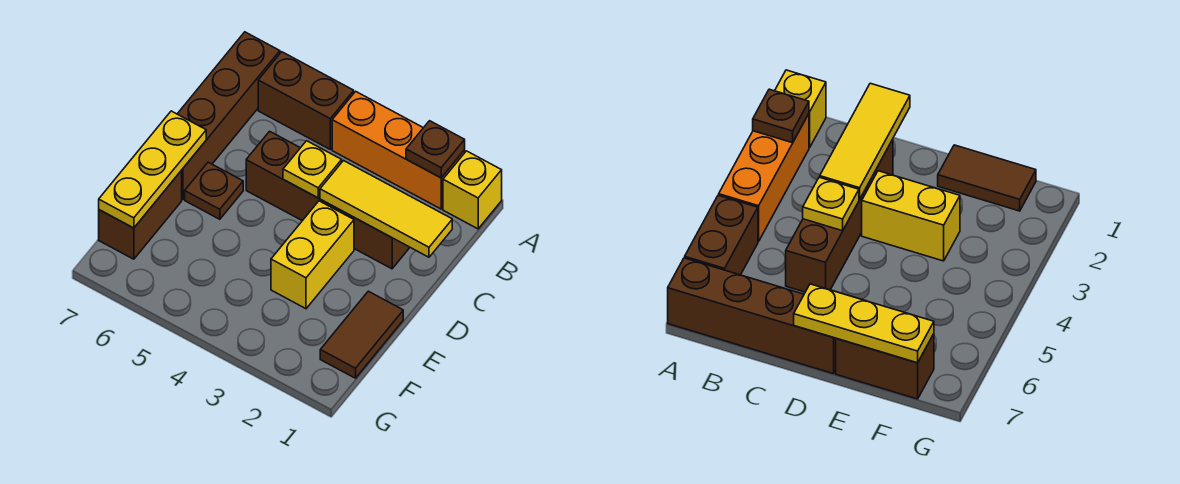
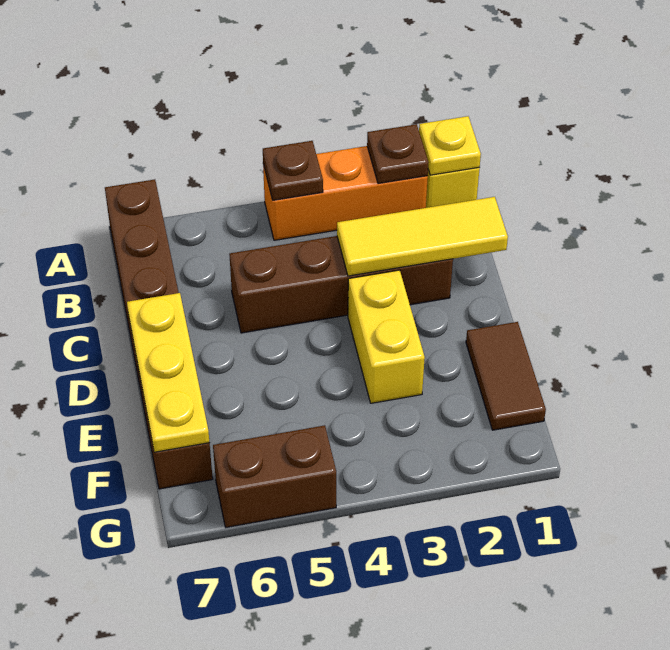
brown 1x2 brick [258,52,354,149] -> brown 1x2 brick moved to [213,425,336,527]
yellow 1x1 plate [283,141,342,198] -> yellow 1x1 plate moved to [419,116,481,175]
brown 1x1 plate [185,162,243,219] -> brown 1x1 plate moved to [263,141,323,200]

